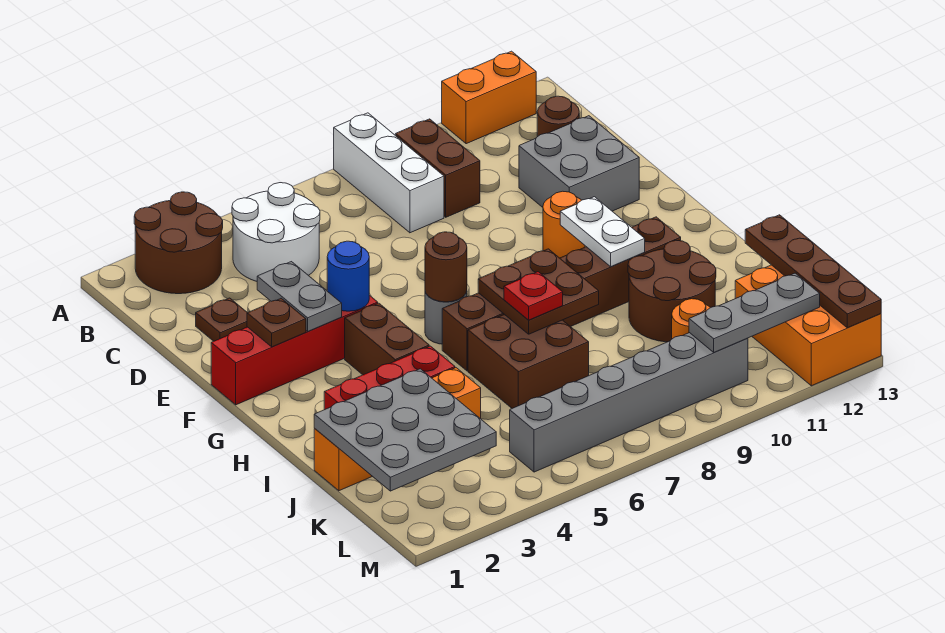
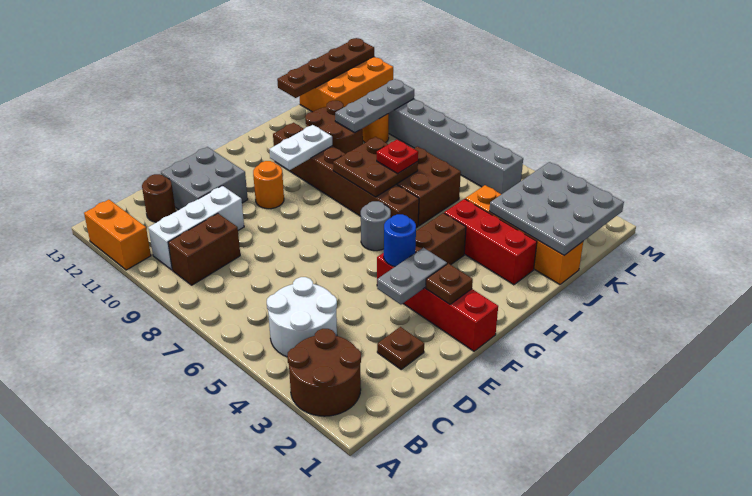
white 1x3 brick [334,113,444,233] -> white 1x3 brick moved to [148,186,244,270]
brown 1x1 round brick [425,232,467,302] -> none
grey 1x3 plate [689,273,820,352] -> grey 1x3 plate turned to [335,79,414,132]

